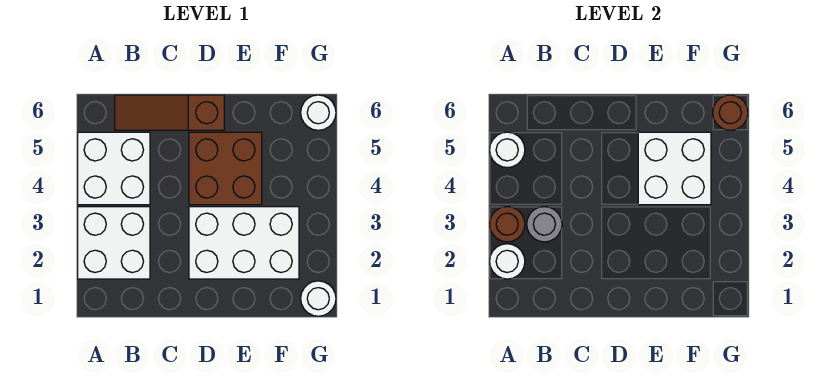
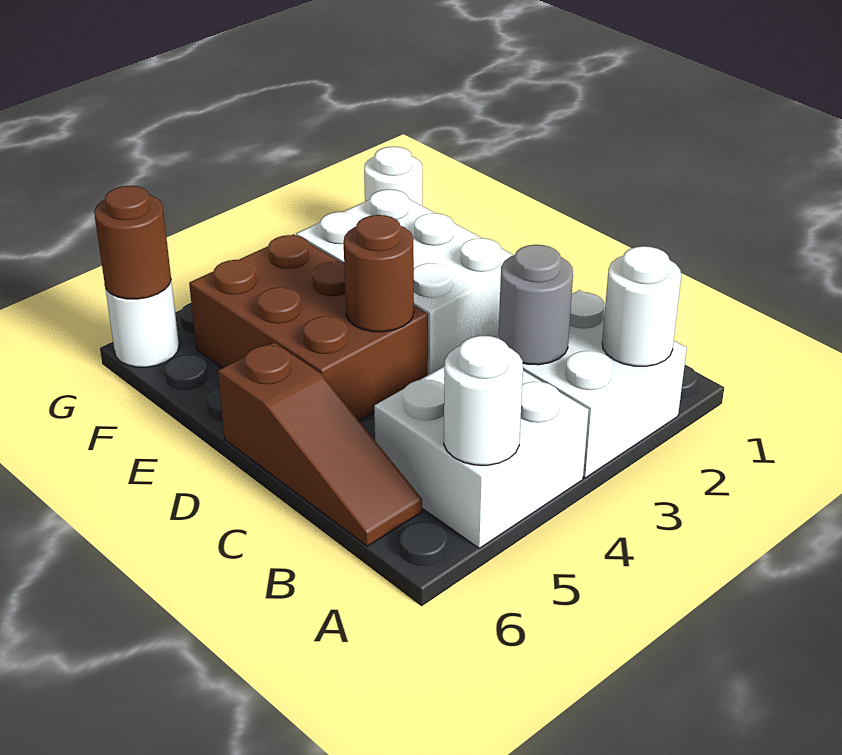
brown 1x1 round brick [490,207,525,242] -> brown 1x1 round brick moved to [344,215,414,332]
brown 2x2 brick [189,132,262,205] -> brown 2x3 brick [189,234,428,421]
white 2x2 brick [638,132,711,205] -> none

